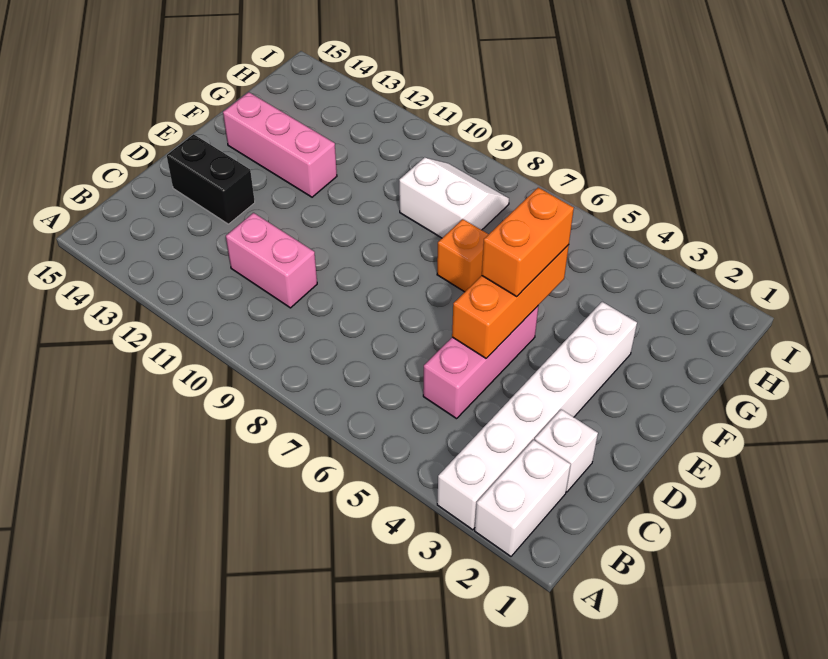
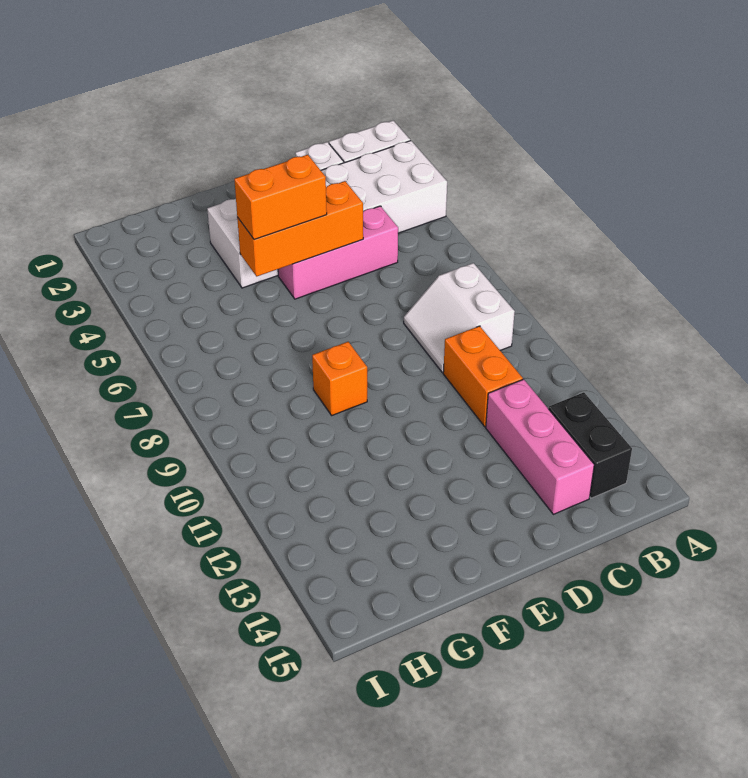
white 1x6 brick [437,302,637,530] -> white 2x6 brick [207,141,447,288]
pink 1x2 brick [226,213,317,308] -> orange 1x2 brick [443,326,523,427]
black 1x2 brick [167,134,255,224] -> black 1x2 brick moved to [549,392,632,498]
orange 1x1 brick [437,219,489,292] -> orange 1x1 brick moved to [312,342,367,415]
pink 1x3 brick [223,92,337,197] -> pink 1x3 brick moved to [486,379,594,514]
white 2x2 slope [399,157,509,238] -> white 2x2 slope moved to [404,263,515,373]

